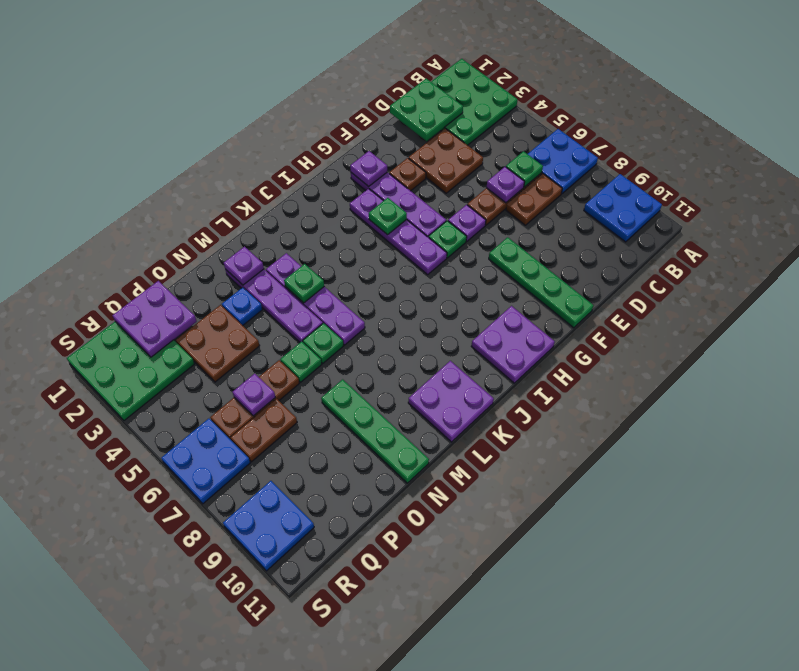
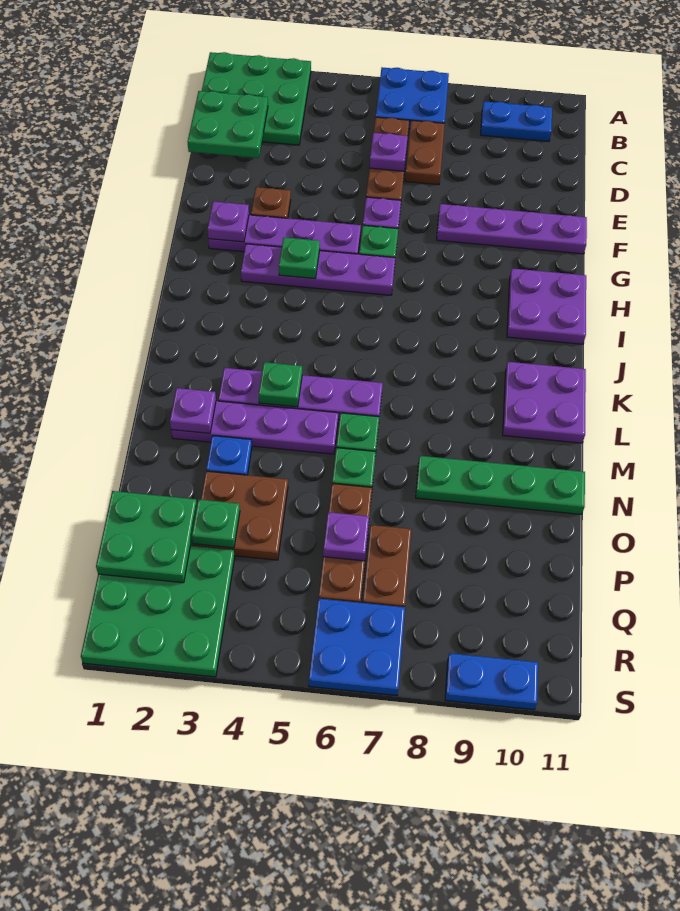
blue 2x2 plate [584,174,662,242] -> blue 1x2 plate [481,101,552,142]
green 1x1 plate [506,151,543,187] -> green 1x1 plate moved to [192,499,240,548]
brown 2x2 plate [409,128,483,193] -> none
green 1x4 plate [489,237,593,328] -> purple 1x4 plate [437,204,587,254]
purple 2x2 plate [112,281,197,357] -> green 2x2 plate [96,491,197,583]
blue 2x2 plate [223,481,314,571] -> blue 1x2 plate [445,653,538,710]

